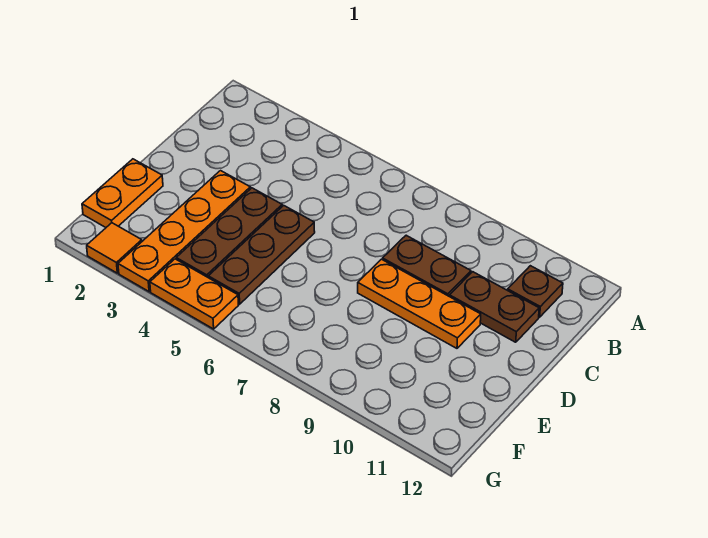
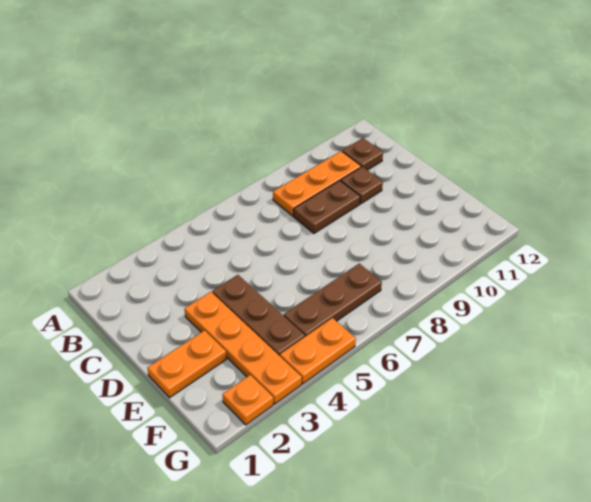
brown 1x2 plate [450,272,539,342] -> brown 1x1 plate [341,167,383,204]
brown 1x3 plate [208,205,315,304] -> brown 1x3 plate turned to [284,264,382,336]
orange 1x3 plate [358,259,481,348] -> orange 1x3 plate moved to [273,151,361,216]
orange 1x2 plate [82,159,163,227] -> orange 1x2 plate turned to [147,330,227,398]
orange 1x1 tile [87,223,142,273] -> orange 1x1 plate [223,375,273,425]

